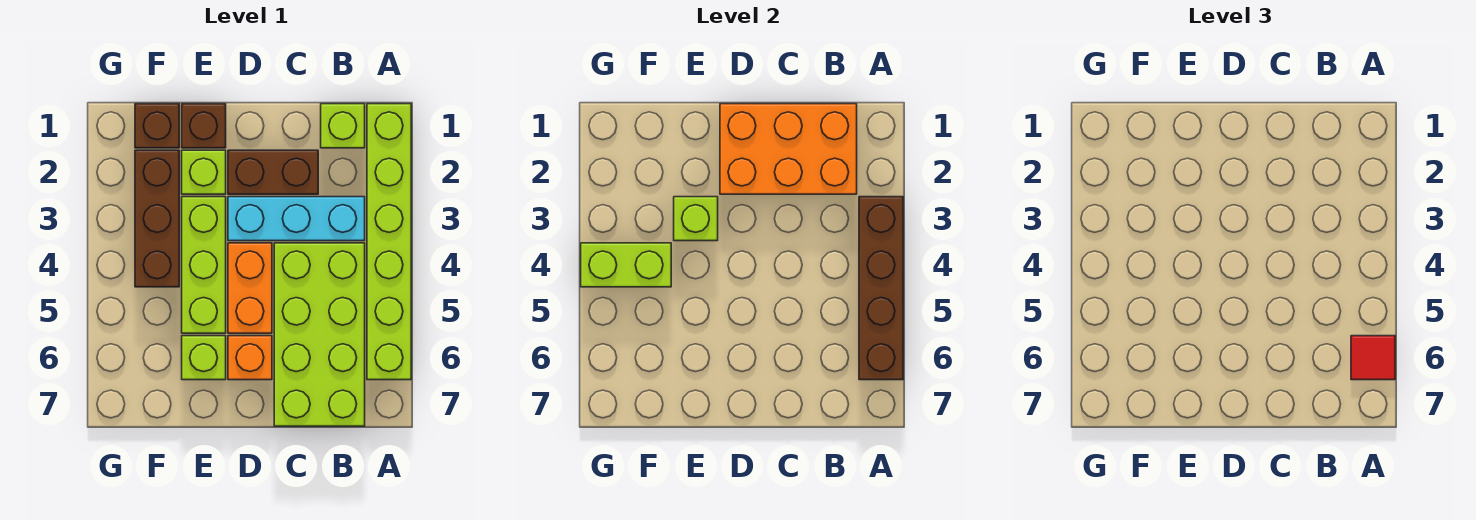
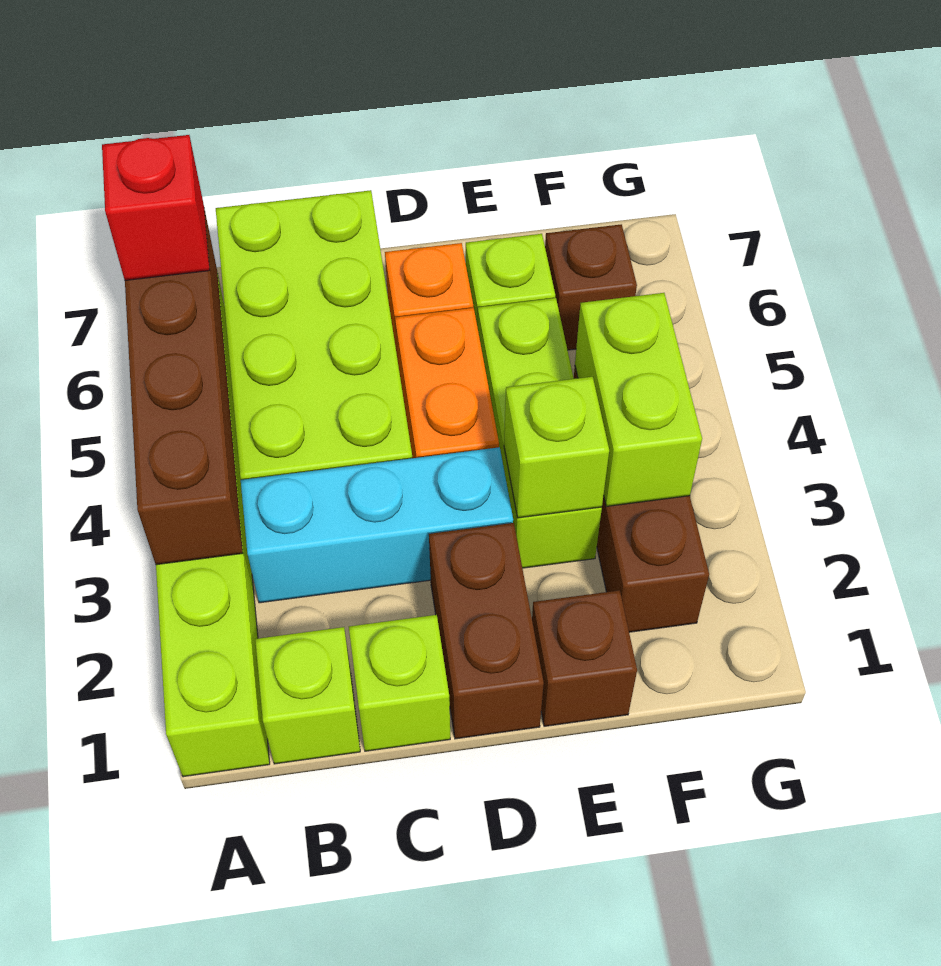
red 1x1 tile [1351,336,1395,380] -> red 1x1 brick [102,135,210,280]
orange 2x3 brick [720,104,857,194] -> none
brown 1x2 brick [228,150,318,194] -> brown 1x2 brick turned to [429,523,544,739]
lime 1x1 brick [182,150,226,194] -> lime 1x1 brick moved to [349,615,450,751]
brown 1x1 brick [135,104,179,148] -> brown 1x1 brick moved to [545,224,637,350]
lime 1x2 brick [581,243,671,287] -> lime 1x2 brick turned to [575,293,702,506]

